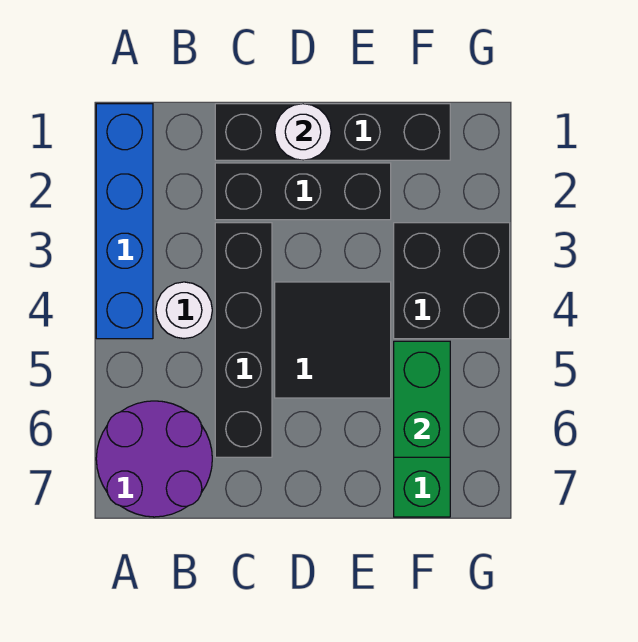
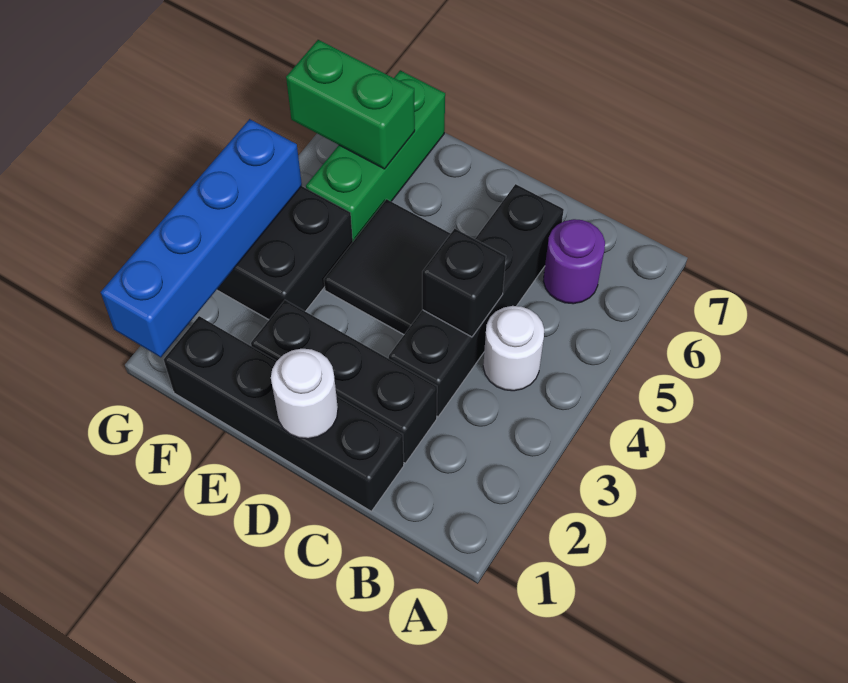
blue 1x4 brick [96,104,153,339] -> blue 1x4 brick moved to [101,119,302,357]
purple 2x2 round brick [96,401,212,517] -> purple 1x1 round brick [543,219,605,304]
none -> black 1x1 brick [422,229,506,337]
green 1x2 brick [394,341,450,457] -> green 1x2 brick turned to [286,40,415,169]

